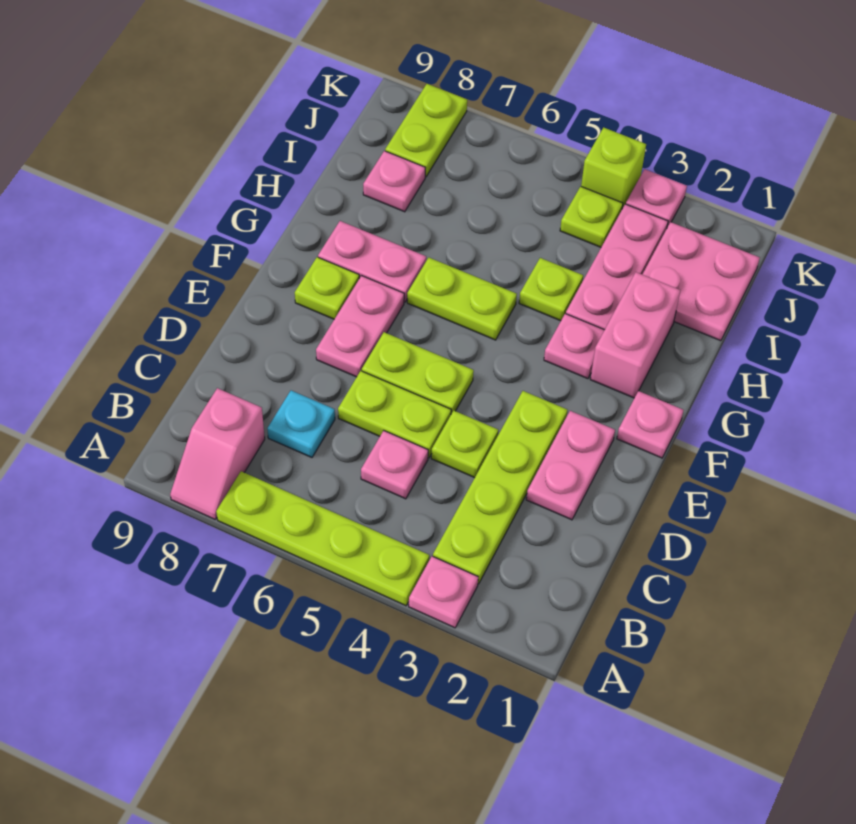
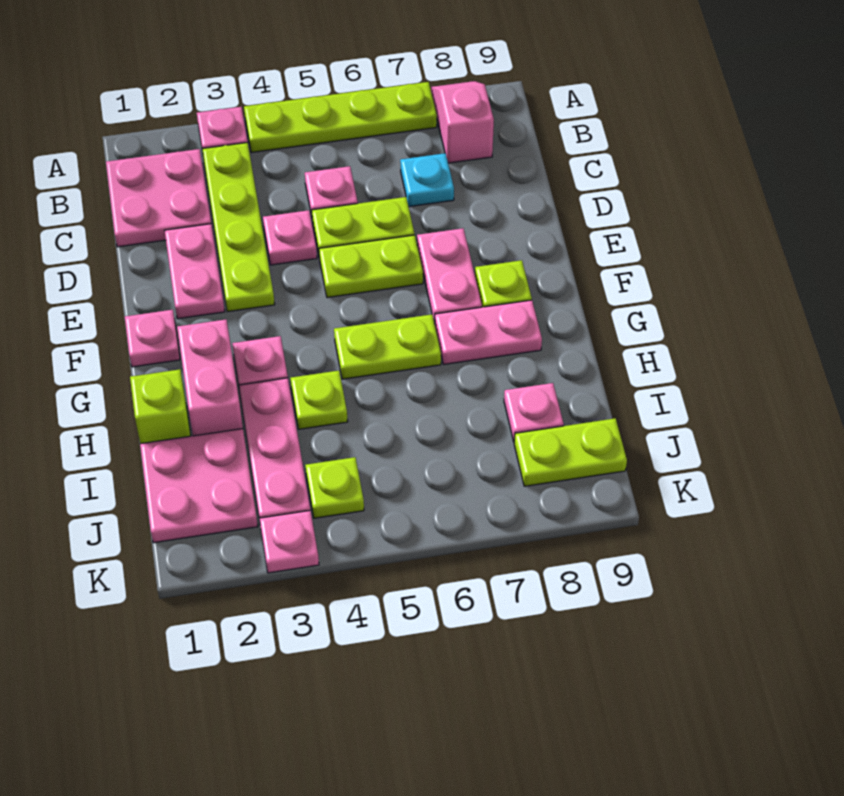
none -> pink 2x2 plate [106,149,211,247]
lime 1x1 plate [431,411,498,478] -> pink 1x1 plate [263,210,317,265]
lime 1x2 plate [385,84,467,177] -> lime 1x2 plate turned to [514,418,627,486]
lime 1x1 brick [581,127,646,209] -> lime 1x1 brick moved to [130,369,191,444]

